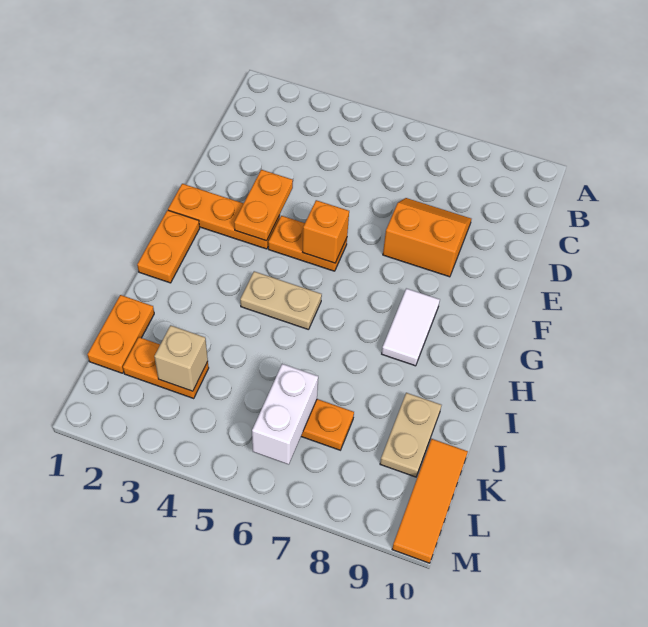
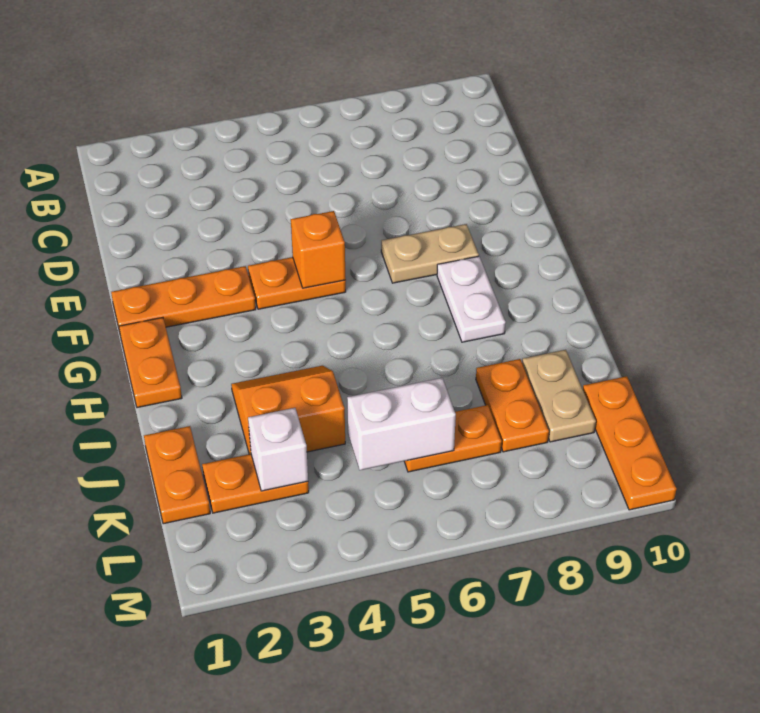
orange 2x2 slope [383,198,471,277] -> orange 2x2 slope moved to [231,366,345,454]
orange 1x2 plate [234,170,293,241] -> orange 1x2 plate moved to [476,359,549,452]
white 1x2 tile [382,288,440,366] -> white 1x2 plate [437,256,506,342]
tan 1x2 plate [240,271,322,330] -> tan 1x2 plate moved to [381,224,479,283]
tan 1x1 brick [154,325,208,391] -> white 1x1 brick [248,408,308,491]
white 1x2 brick [252,364,318,464] -> white 1x2 brick turned to [347,378,456,470]
orange 1x3 tile [392,439,468,563] -> orange 1x3 plate [583,376,677,510]

